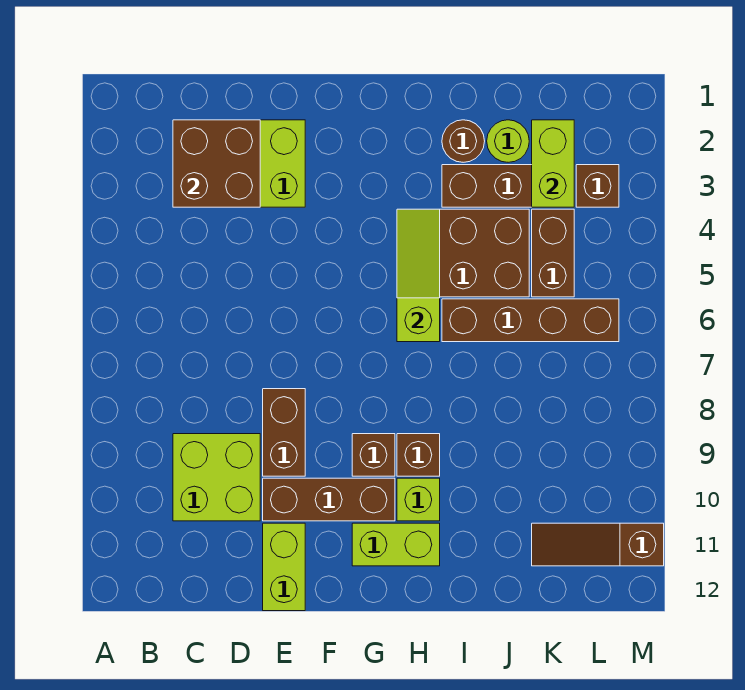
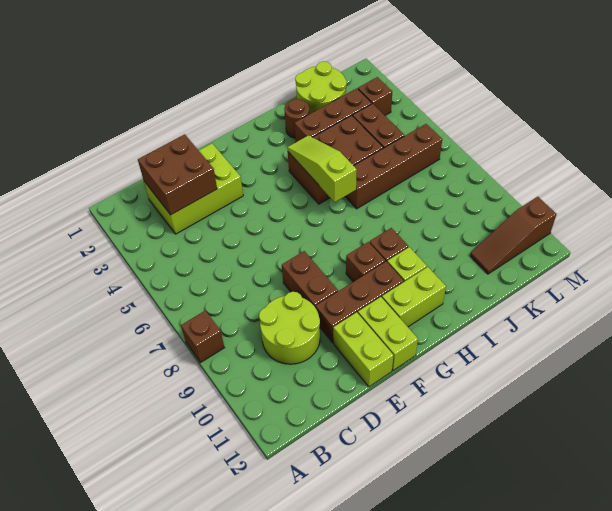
none -> brown 1x1 brick [181,311,224,363]
lime 2x2 brick [173,434,260,521] -> lime 2x2 round brick [259,292,320,364]
lime 1x1 round brick [487,120,529,162] -> lime 2x2 round brick [295,61,347,114]
lime 1x2 brick [532,120,574,207] -> lime 1x2 brick moved to [358,297,418,371]

